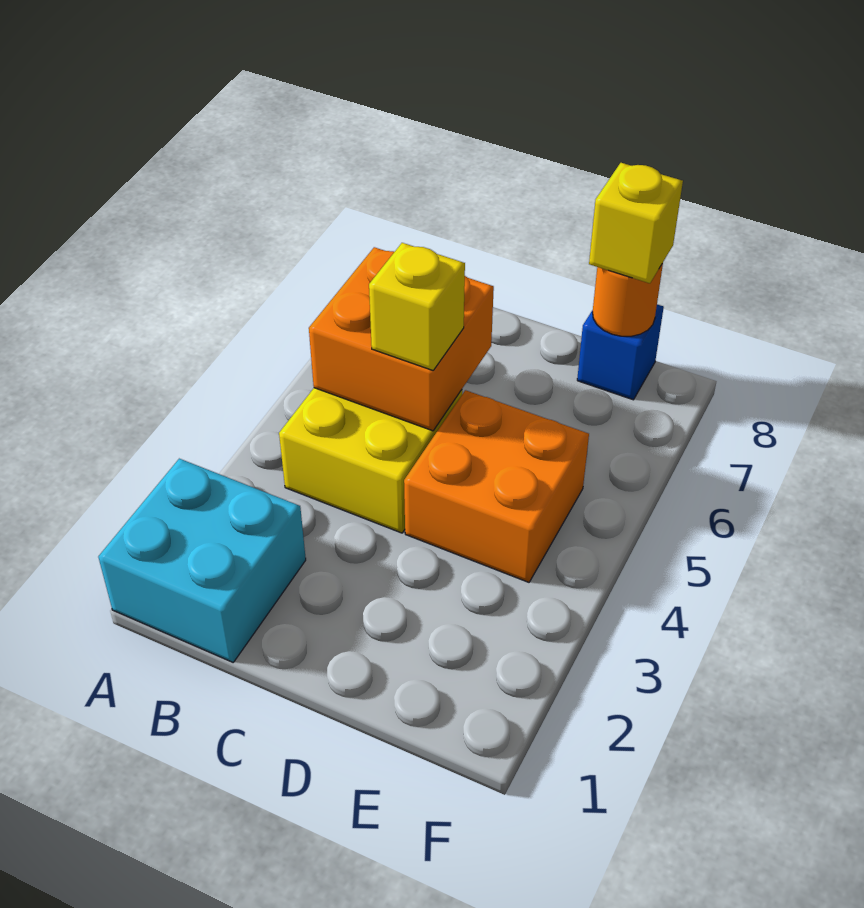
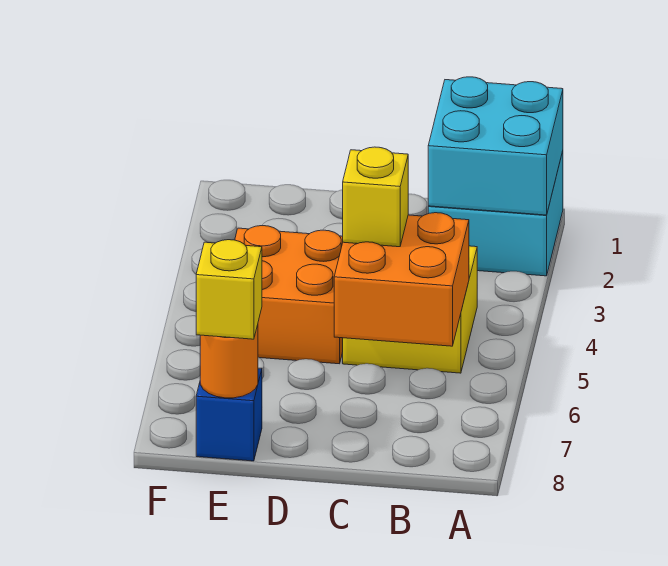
none -> cyan 2x2 brick [428,77,563,215]

